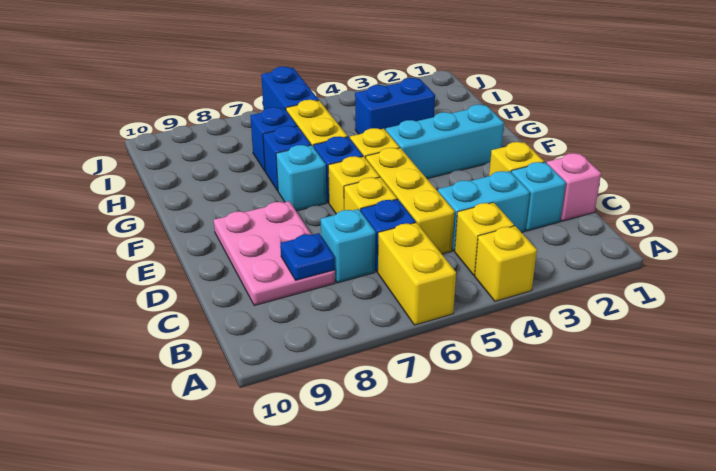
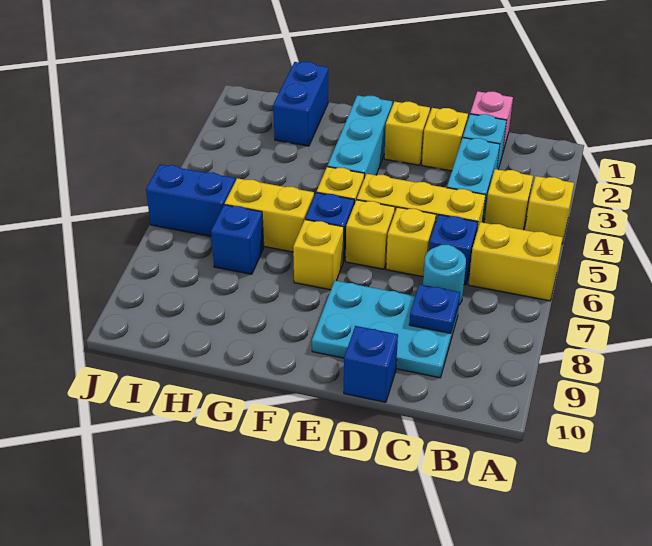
cyan 1x1 brick [321,209,376,283] -> cyan 1x1 round brick [423,245,466,305]
pink 2x3 plate [214,201,335,306] -> cyan 2x3 plate [312,281,459,378]
none -> yellow 1x1 brick [384,102,430,165]
cyan 1x1 brick [276,145,327,211] -> yellow 1x1 brick [293,220,344,290]
blue 1x1 brick [263,126,311,191] -> blue 1x1 brick moved to [344,326,398,402]
blue 1x2 brick [355,78,435,134] -> blue 1x2 brick moved to [273,62,328,146]

